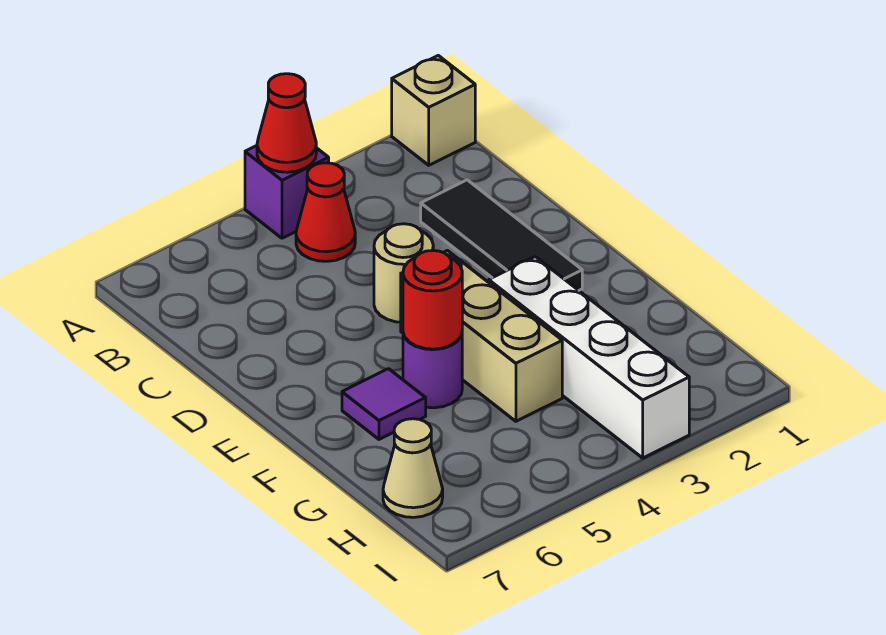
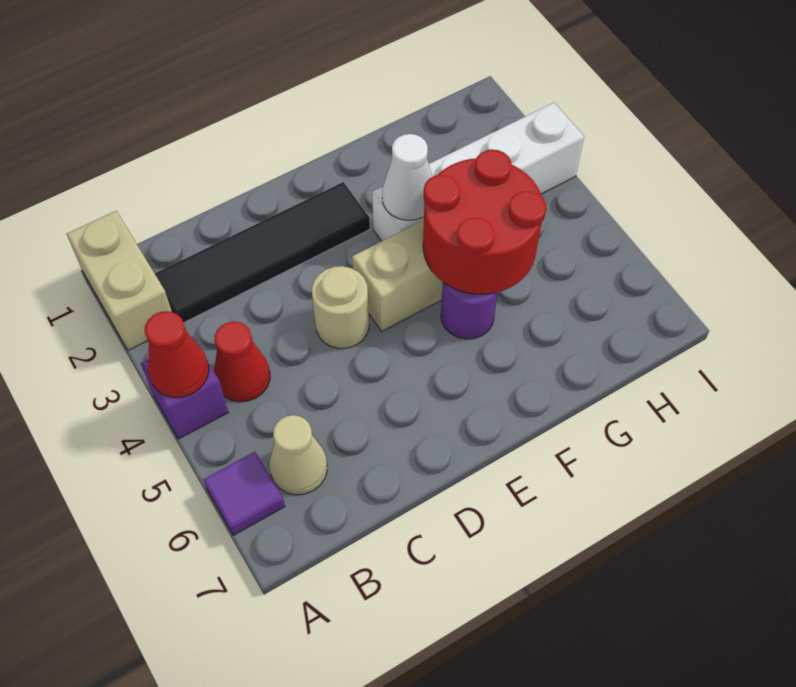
tan 1x1 brick [392,56,475,165] -> tan 1x2 brick [67,211,172,350]
black 1x3 tile [421,180,582,290] -> black 1x4 tile [155,182,370,323]
none -> white 1x1 cone [382,134,432,220]
red 1x1 round brick [403,250,462,349] -> red 2x2 round brick [423,149,546,294]
purple 1x1 tile [342,369,426,439] -> purple 1x1 tile moved to [203,452,285,535]
tan 1x1 cone [383,419,443,517] -> tan 1x1 cone moved to [269,415,327,495]

